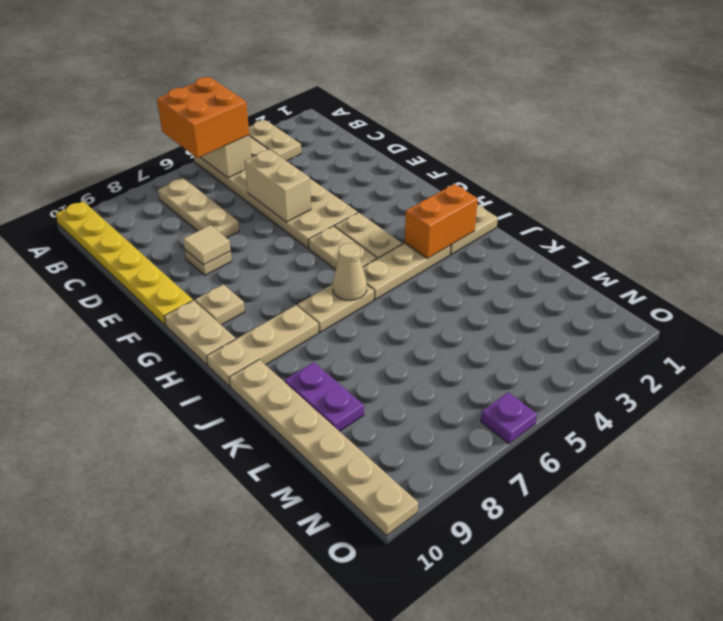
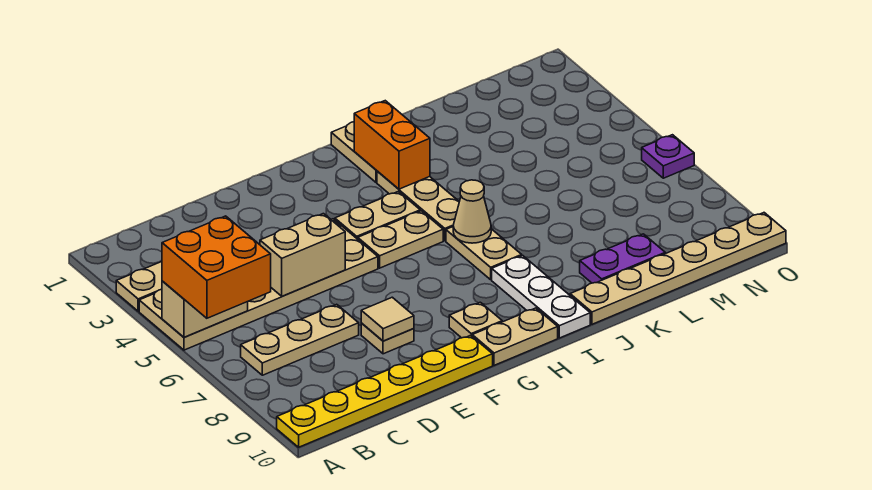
tan 1x3 plate [207,305,319,386] -> white 1x3 plate [492,256,590,338]

